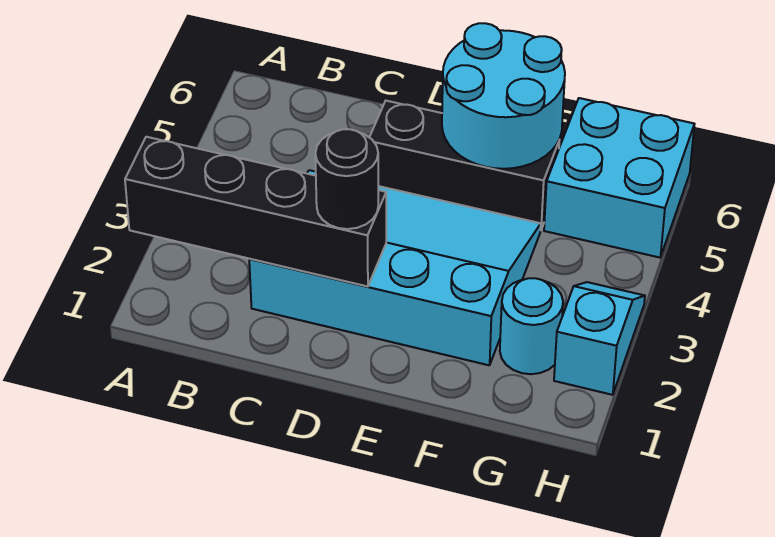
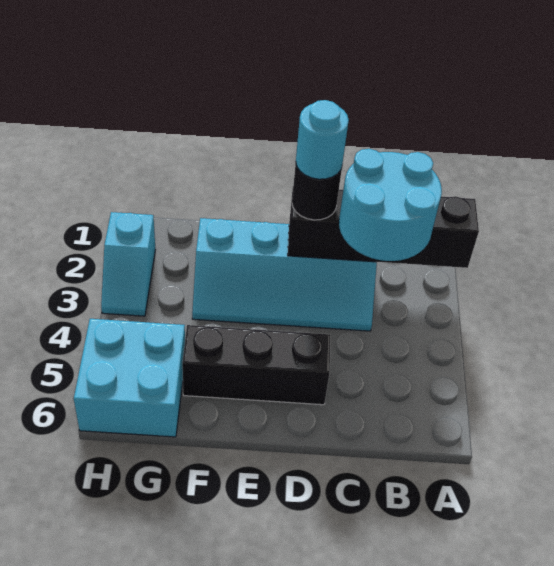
cyan 3x4 slope [249,170,541,365] -> cyan 2x4 slope [192,218,377,331]
cyan 2x2 round brick [442,23,565,169] -> cyan 2x2 round brick moved to [339,149,442,261]
cyan 1x1 round brick [500,278,563,374] -> cyan 1x1 round brick moved to [296,100,349,179]

